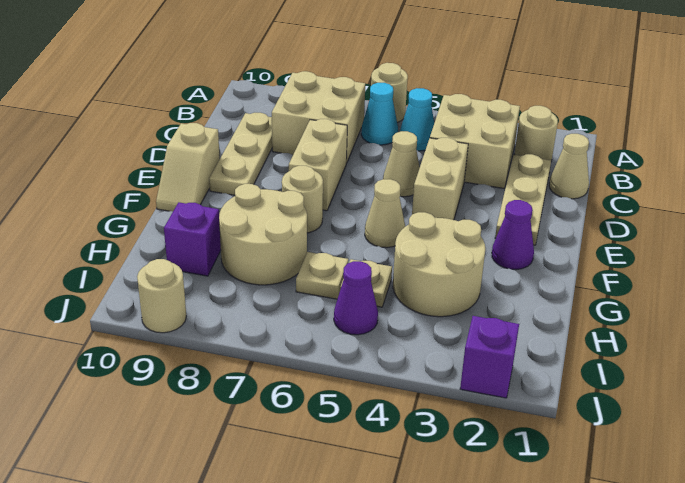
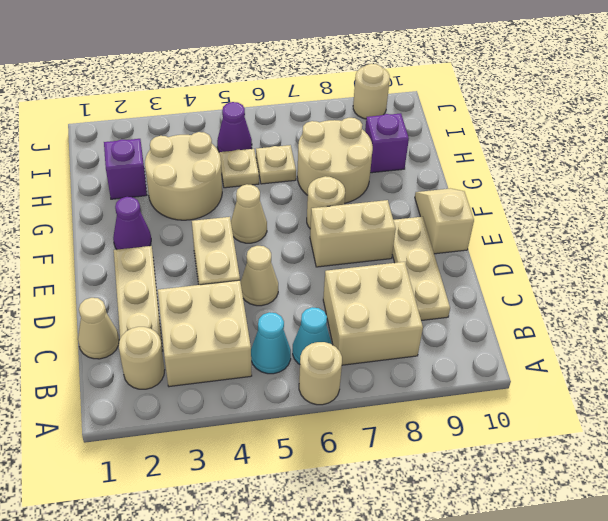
tan 1x2 brick [289,119,347,211] -> tan 1x2 brick turned to [310,200,396,267]
purple 1x1 brick [460,316,519,398] -> purple 1x1 brick moved to [104,139,147,199]

